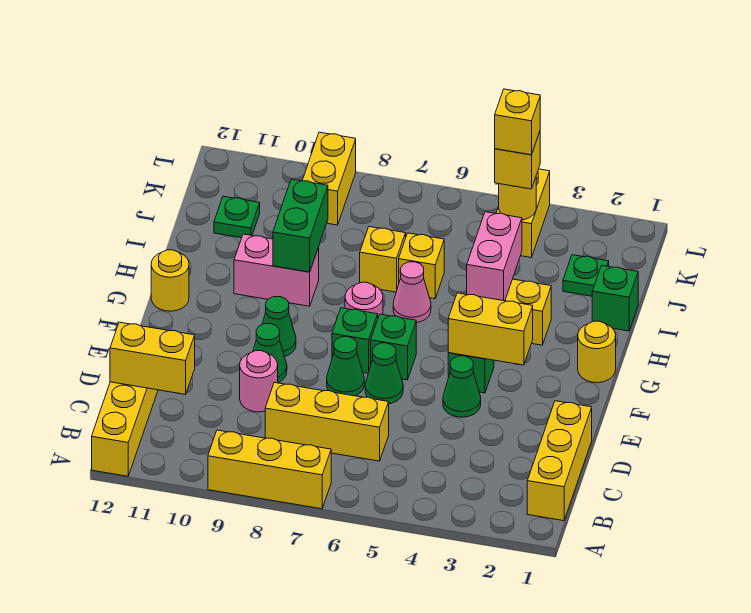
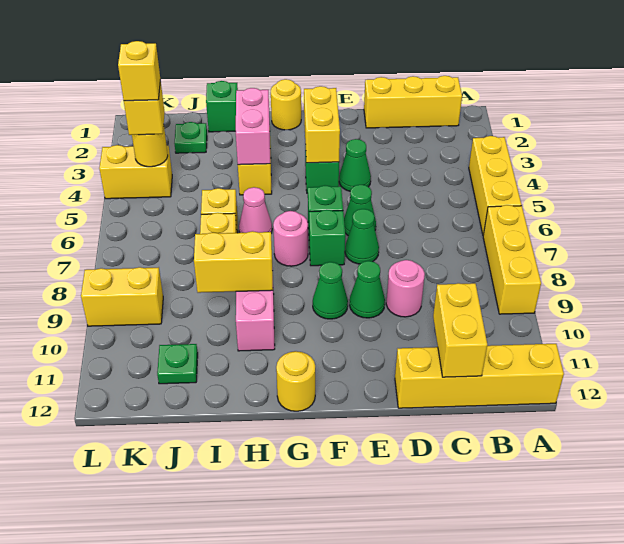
yellow 1x3 brick [265,382,389,461] -> yellow 1x3 brick moved to [469,136,521,235]
pink 1x2 brick [467,212,522,301] -> pink 1x2 brick turned to [236,88,270,165]
green 1x2 brick [273,179,328,272] -> yellow 1x2 brick [194,231,273,293]

